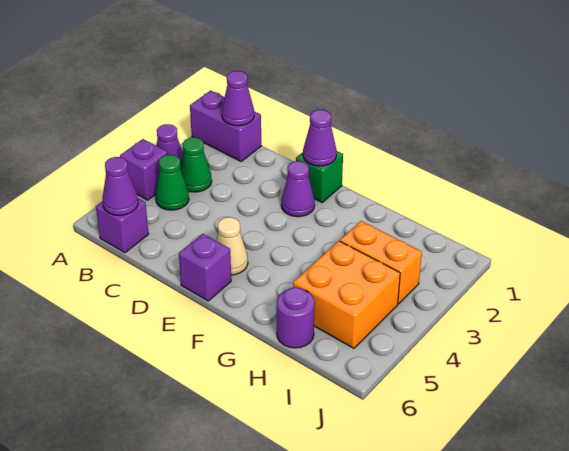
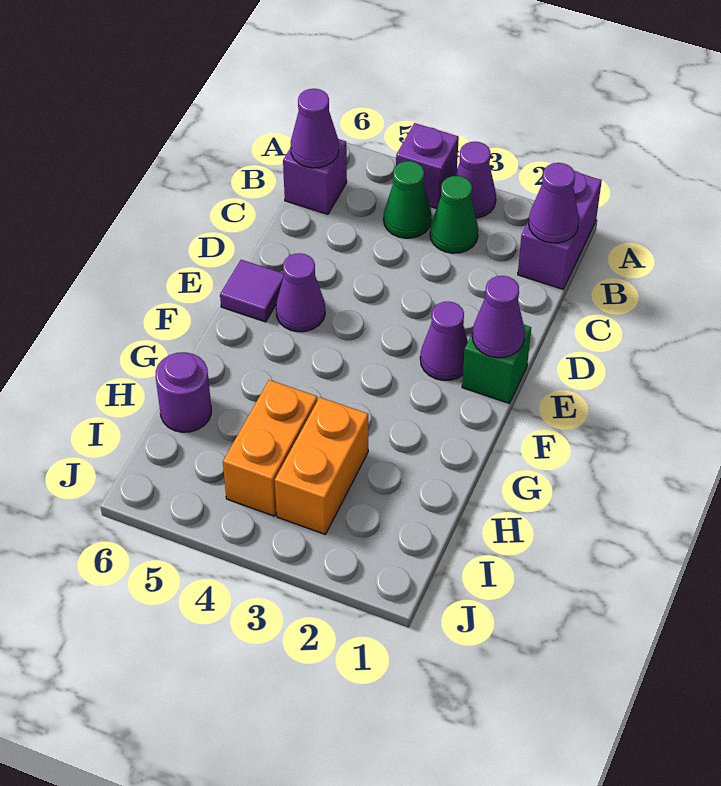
tan 1x1 cone [217,217,248,275] -> purple 1x1 cone [276,253,325,332]
purple 1x1 brick [179,234,231,301] -> purple 1x1 tile [220,260,284,322]
orange 2x2 brick [293,241,400,348] -> orange 1x2 brick [223,380,317,516]

